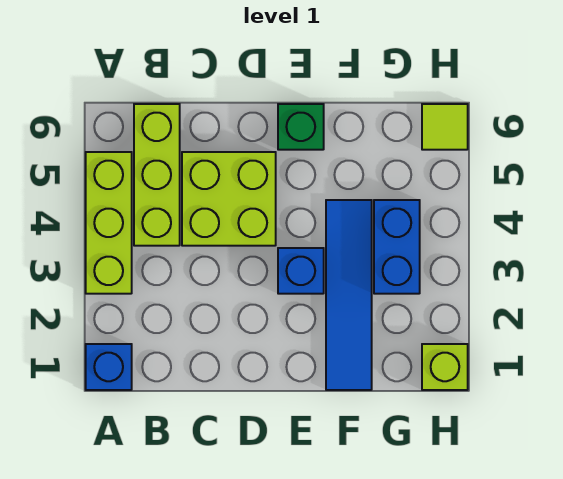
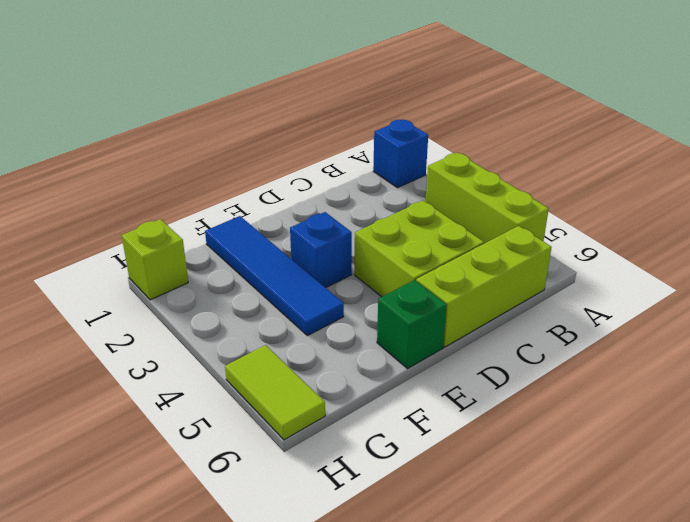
lime 1x3 brick [134,104,180,246] -> lime 1x3 brick turned to [416,226,552,347]
blue 1x2 brick [374,200,420,294] -> none
lime 1x1 tile [422,104,468,150] -> lime 1x2 tile [225,345,325,440]

